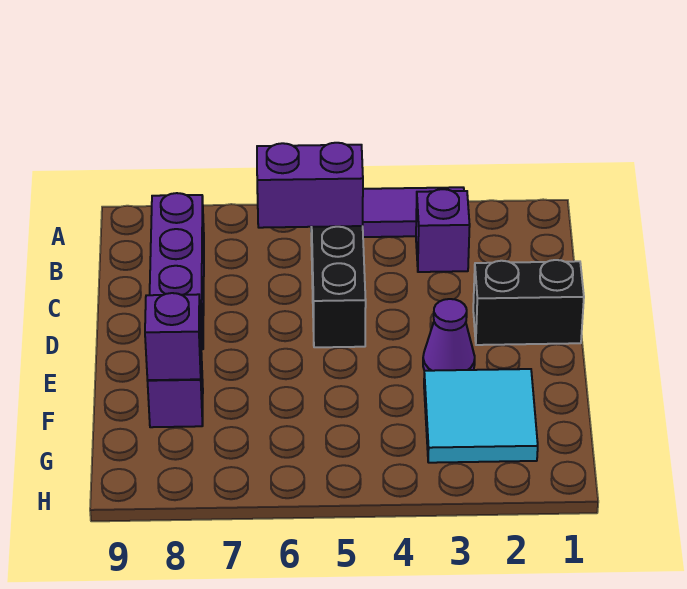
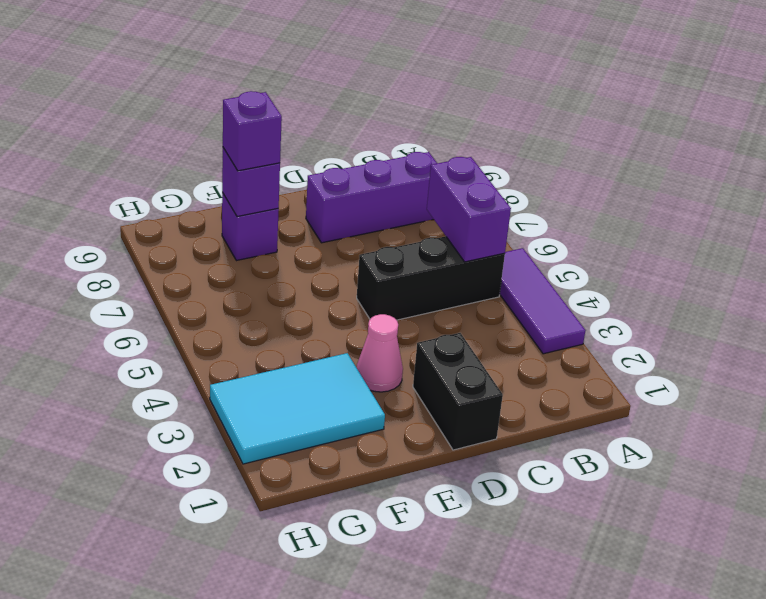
purple 1x1 brick [416,189,470,272] -> purple 1x1 brick moved to [223,91,282,171]
purple 1x1 cone [423,299,475,371] -> pink 1x1 cone [357,314,403,392]
cyan 2x2 tile [424,369,538,463] -> cyan 2x3 tile [210,353,385,464]

